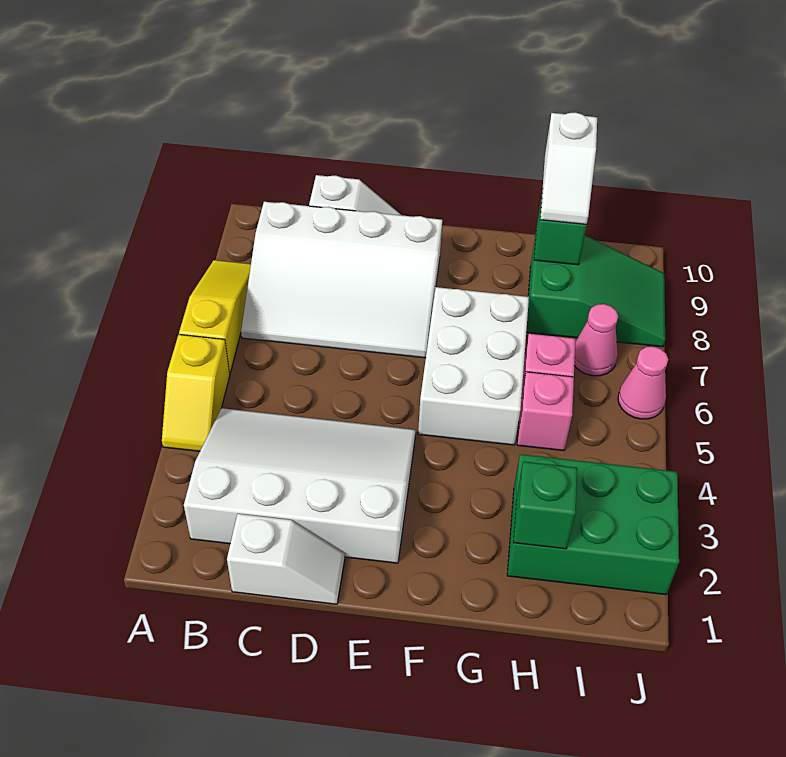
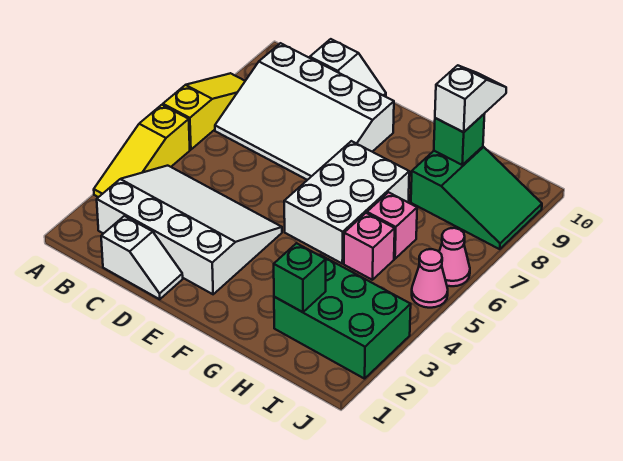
yellow 1x2 slope [162,335,230,451] -> yellow 1x3 slope [94,105,190,197]
white 1x2 slope [540,112,597,224] -> white 1x2 slope turned to [435,65,506,132]
pink 1x1 cone [574,304,618,376] -> pink 1x1 cone moved to [412,249,448,308]

